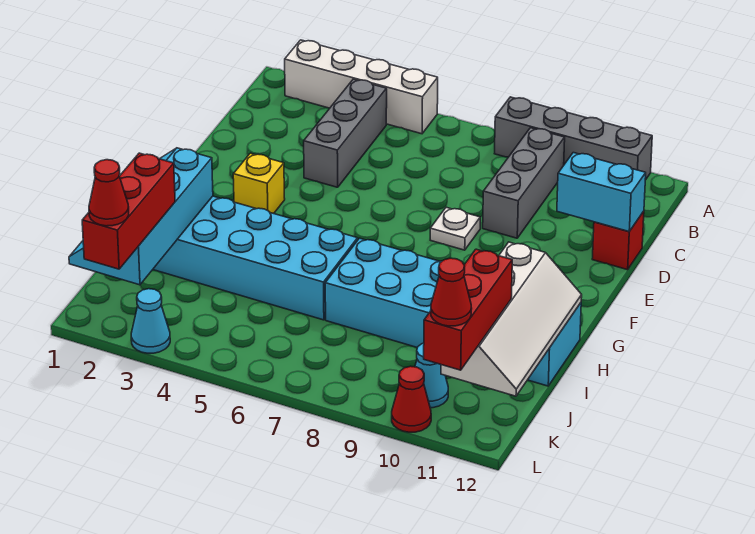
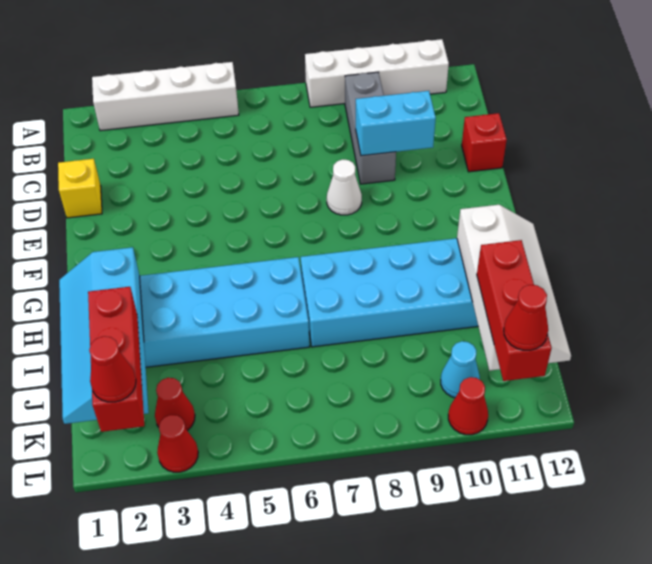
grey 1x4 brick [494,97,652,180] -> white 1x4 brick [305,39,449,107]
grey 1x3 brick [304,79,387,187] -> none
cyan 1x2 brick [557,153,646,231] -> cyan 1x2 brick moved to [356,91,436,156]
white 1x1 plate [430,207,480,250] -> white 1x1 cone [327,159,362,215]
yellow 1x1 brick [233,153,285,214] -> yellow 1x1 brick moved to [58,159,102,218]
none -> red 1x1 cone [155,378,195,431]
cyan 1x1 cone [131,289,170,353] -> red 1x1 cone [157,415,198,472]

